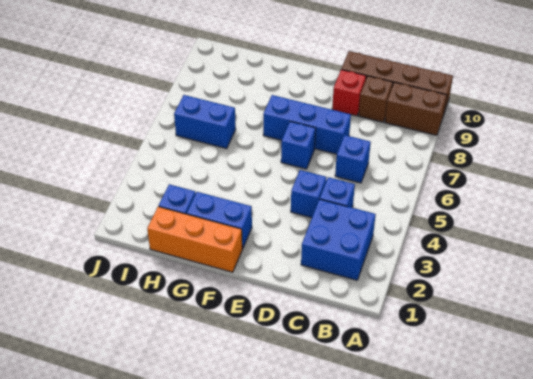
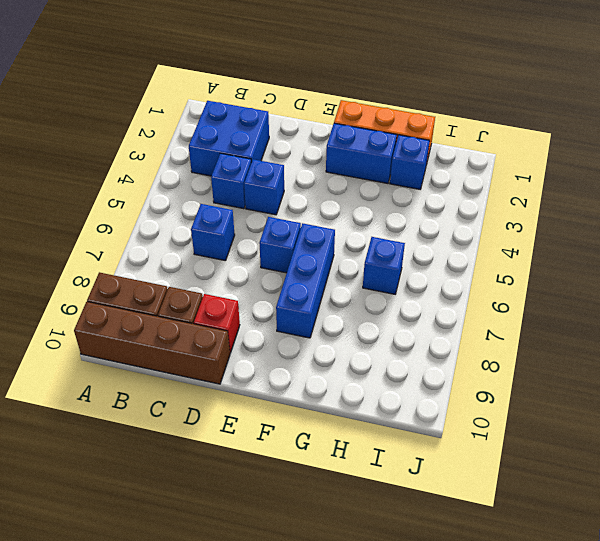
blue 1x3 brick [263,95,351,154] -> blue 1x3 brick turned to [276,223,335,338]
blue 1x2 brick [174,95,236,148] -> blue 1x1 brick [363,237,405,294]

